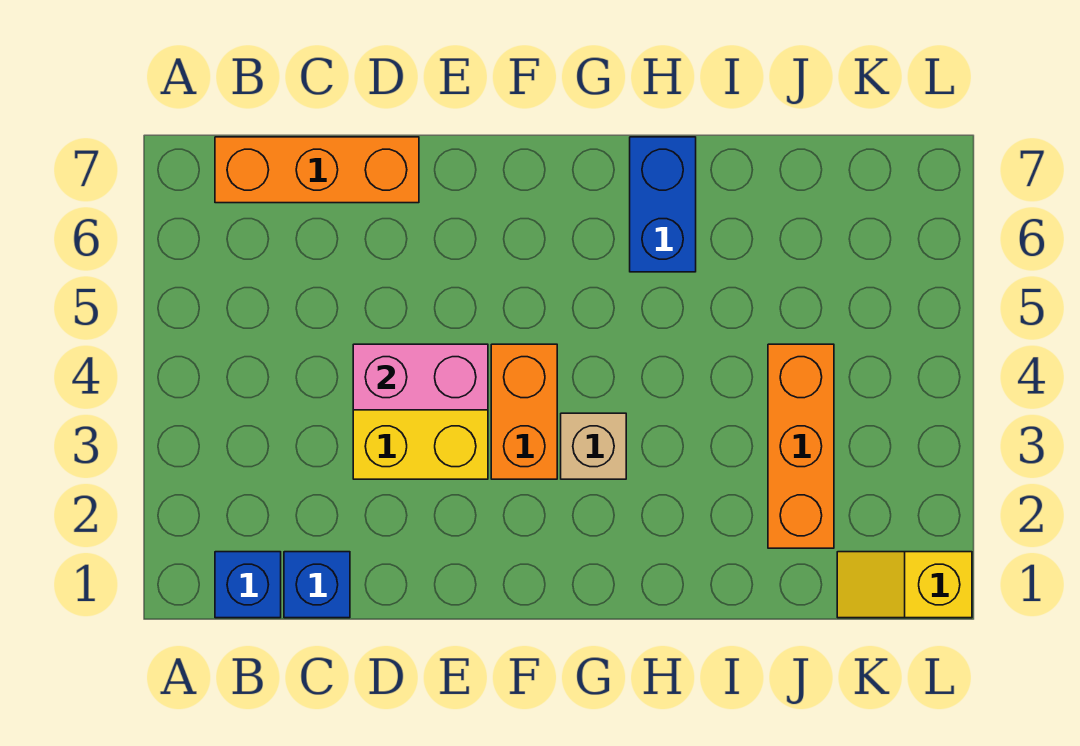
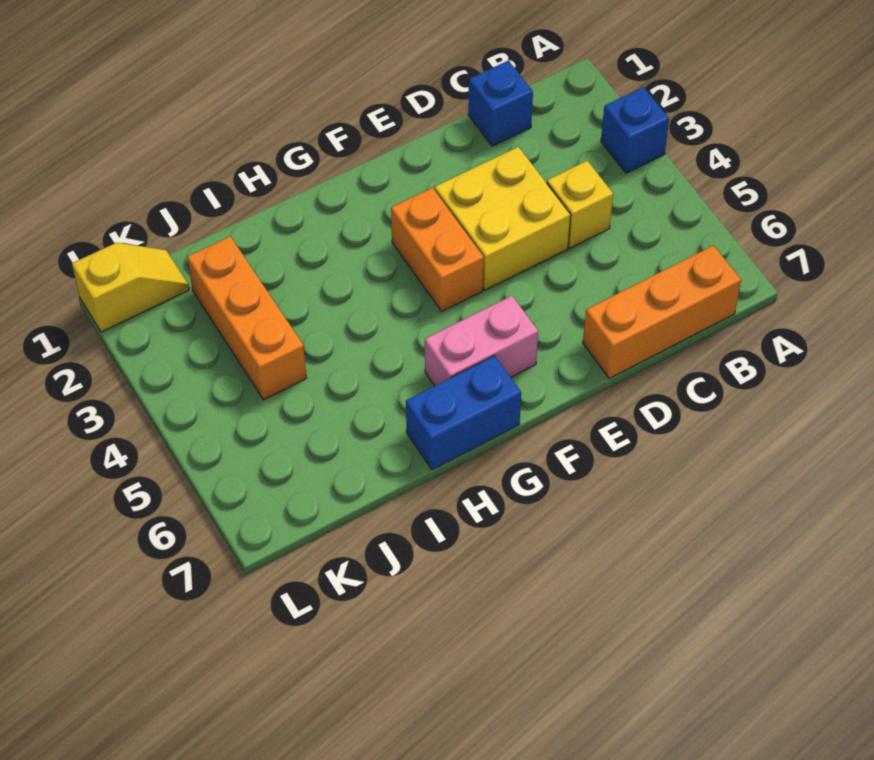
blue 1x1 brick [215,552,281,618] -> blue 1x1 brick moved to [601,87,669,173]
none -> yellow 1x1 brick [547,161,613,248]
pink 1x2 brick [353,344,488,410] -> pink 1x2 brick moved to [425,296,538,386]
tan 1x1 brick [561,413,626,479] -> none
blue 1x2 brick [630,137,696,272] -> blue 1x2 brick turned to [406,356,521,470]

